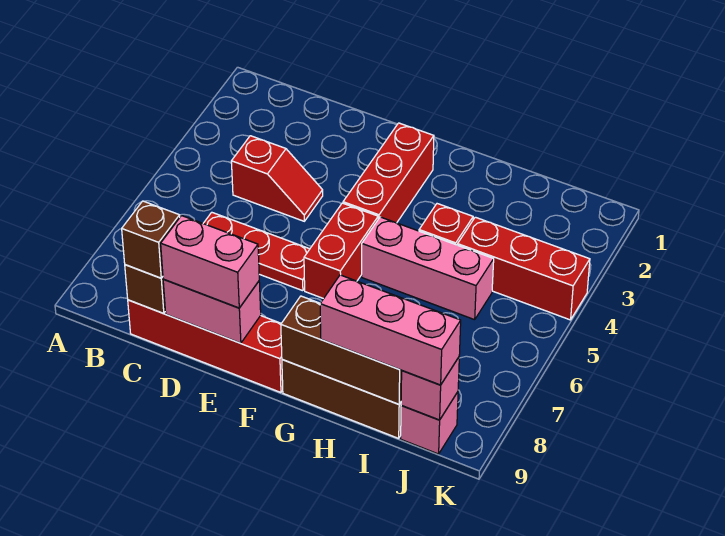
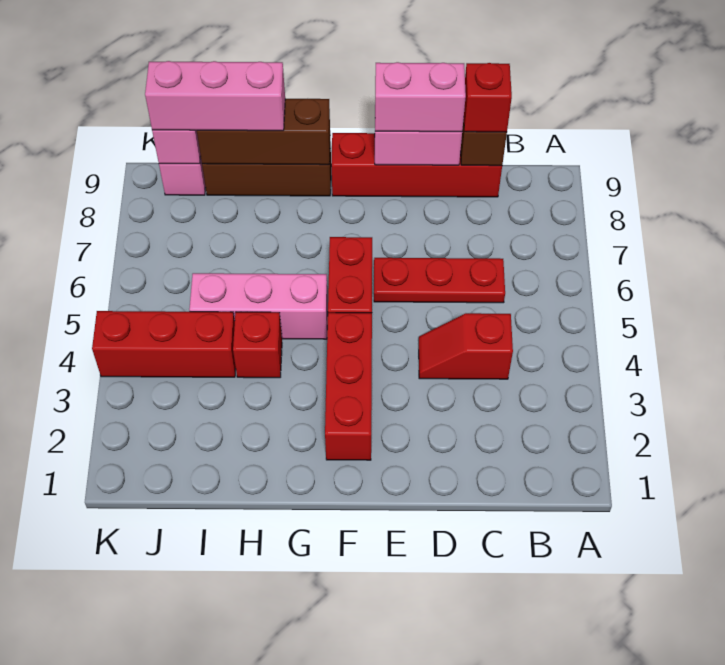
brown 1x1 brick [122,201,180,278] -> red 1x1 brick [464,63,512,132]

